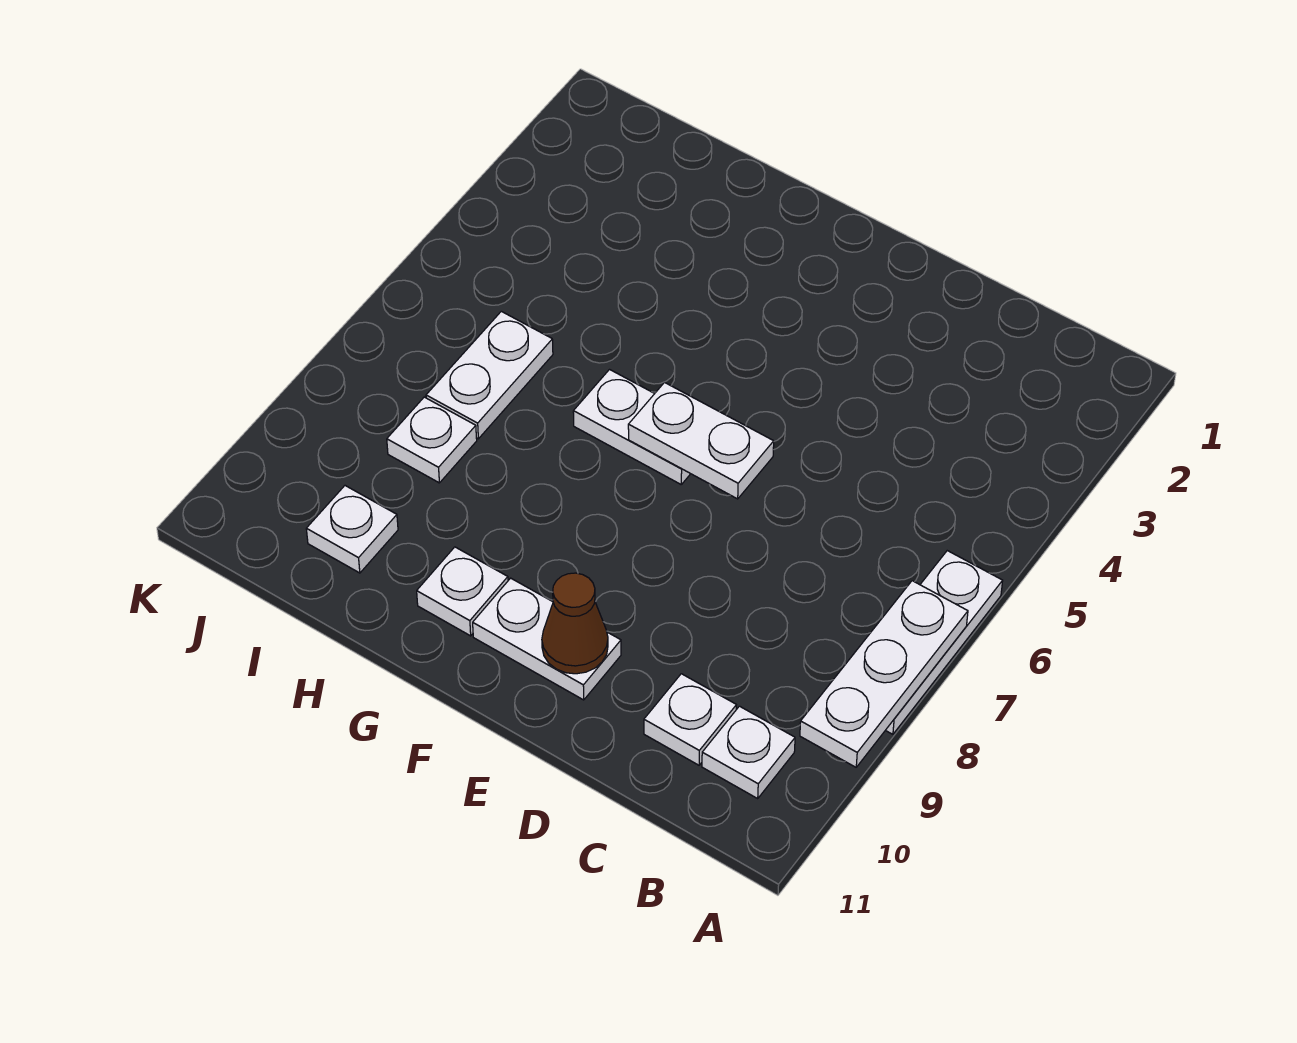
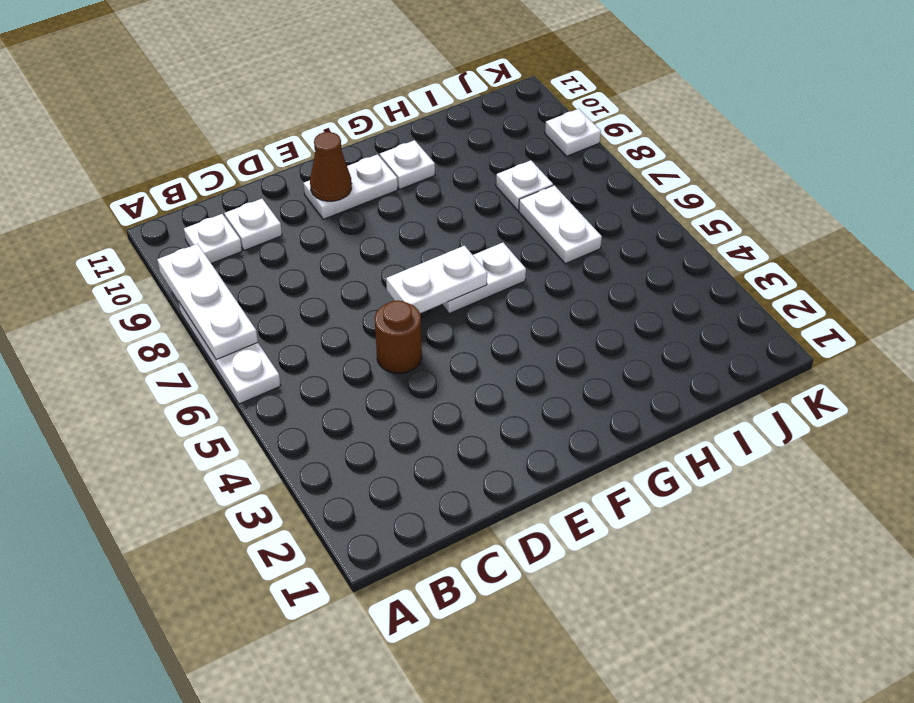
none -> brown 1x1 round brick [375,300,422,373]
white 1x1 plate [306,486,398,573] -> white 1x1 plate moved to [545,109,601,156]

